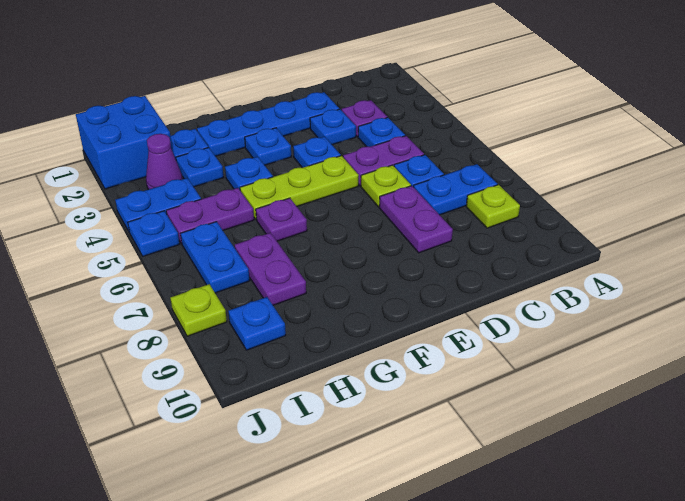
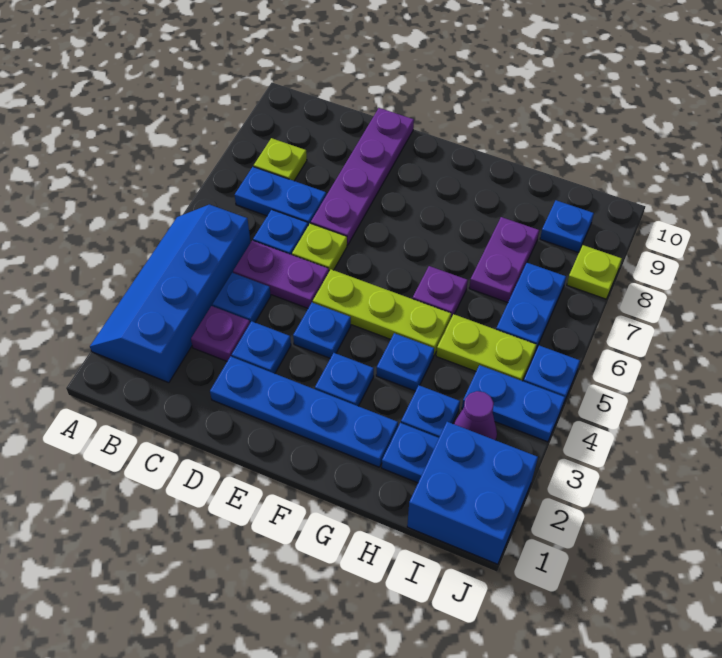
none -> blue 2x4 slope [90,204,251,383]
purple 1x2 plate [379,186,453,253] -> purple 1x4 plate [311,108,414,245]
purple 1x2 plate [166,188,254,244] -> lime 1x2 plate [436,314,536,381]

